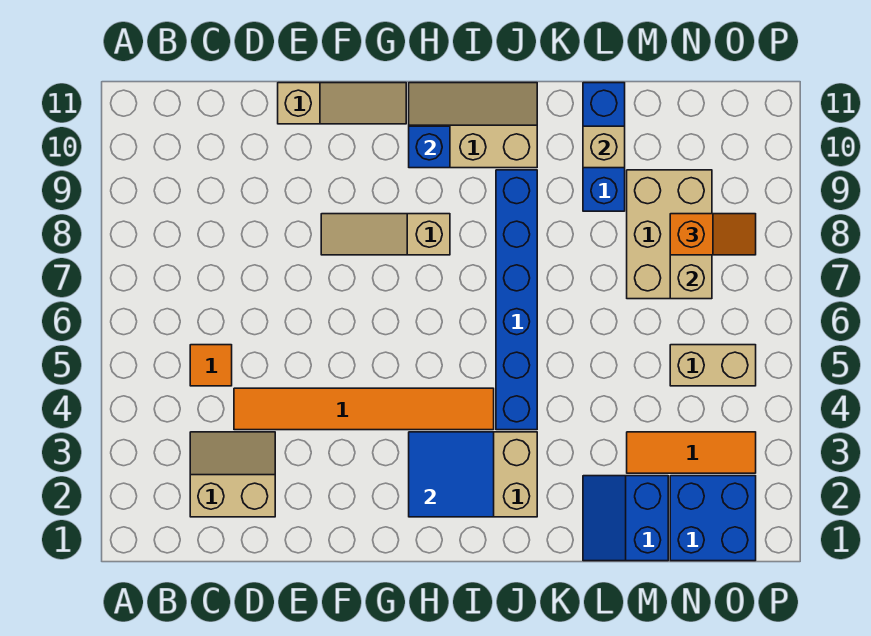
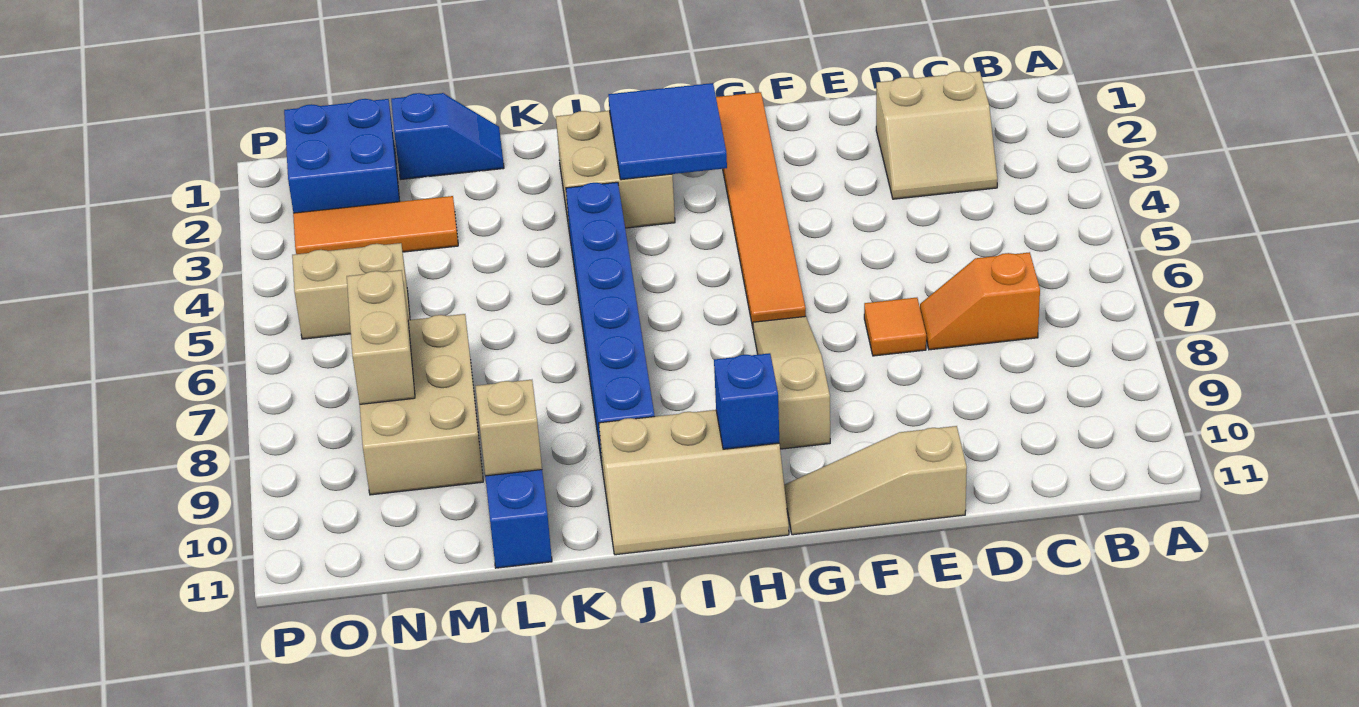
orange 1x1 tile [190,345,232,386] -> orange 1x1 tile moved to [864,298,926,356]
orange 1x6 tile [234,388,494,430] -> orange 1x6 tile turned to [716,92,806,327]
tan 1x3 slope [321,214,450,255] -> tan 1x3 slope turned to [753,316,830,449]
blue 2x2 slope [583,476,668,561] -> blue 1x2 slope [391,93,504,180]
orange 1x2 slope [670,214,756,255] -> orange 1x2 slope moved to [920,252,1040,350]

